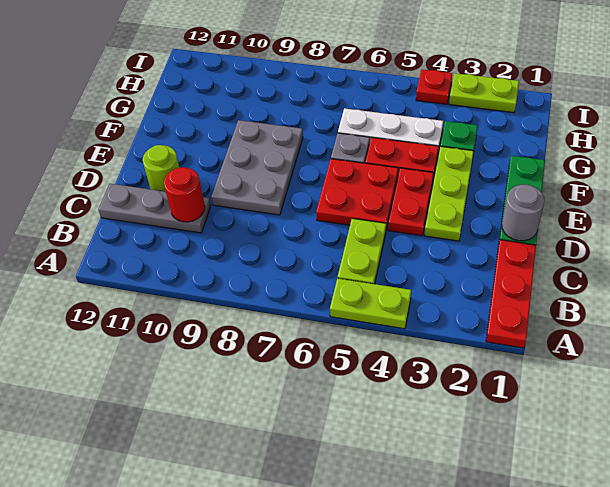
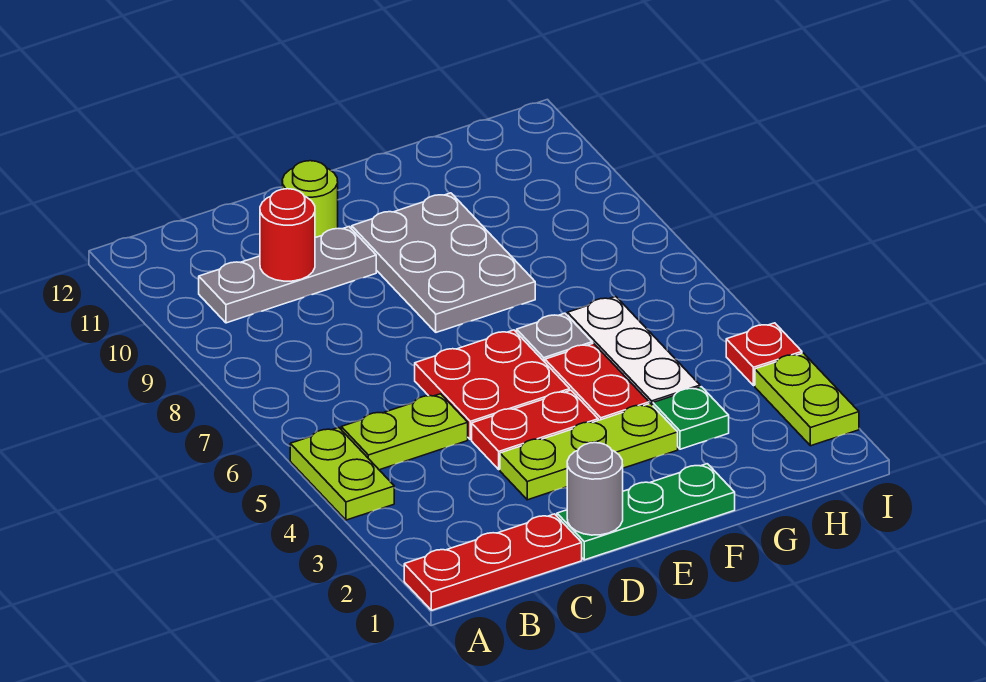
grey 1x3 plate [98,184,211,233] -> grey 1x3 plate turned to [199,227,376,323]
grey 2x3 plate [211,120,303,215] -> grey 2x3 plate turned to [352,193,535,332]

